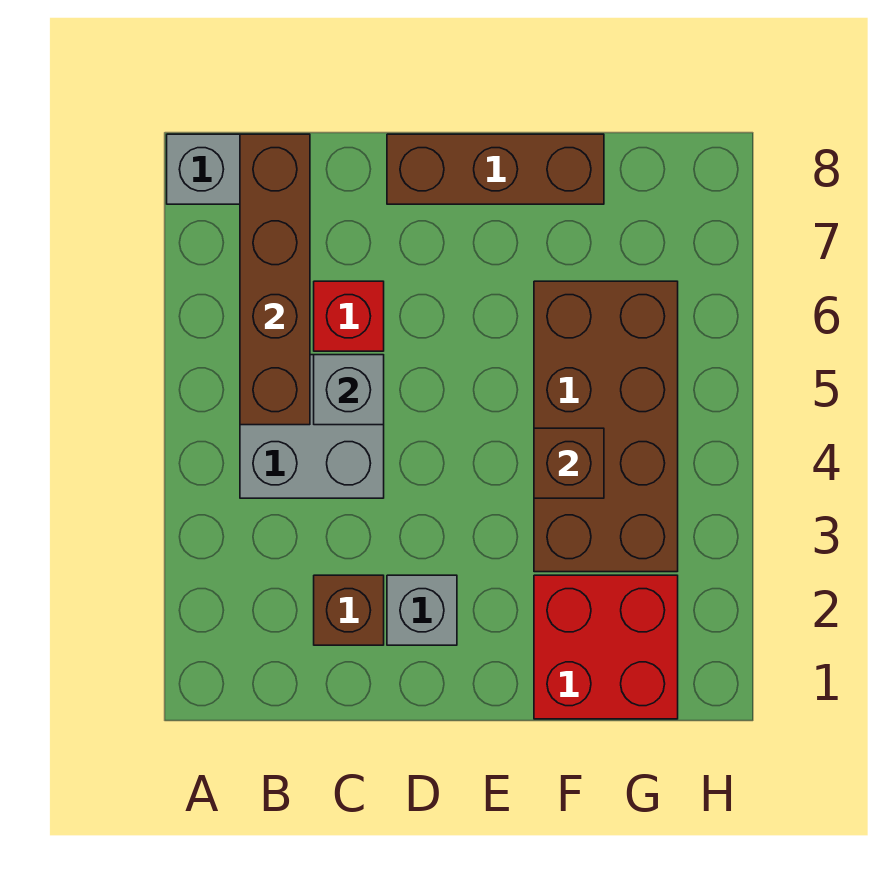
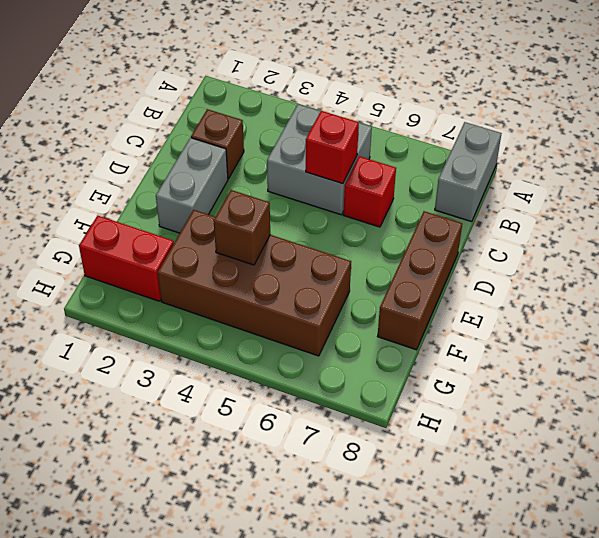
brown 1x4 brick [240,134,310,425] -> none
grey 1x1 brick [314,355,384,425] -> red 1x1 brick [306,111,359,183]
grey 1x1 brick [387,575,457,645] -> grey 1x2 brick [156,138,228,233]
red 2x2 brick [534,575,678,719] -> red 1x2 brick [79,215,174,301]

